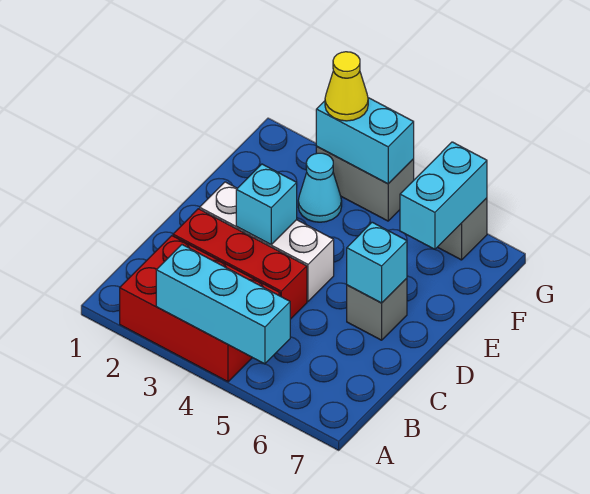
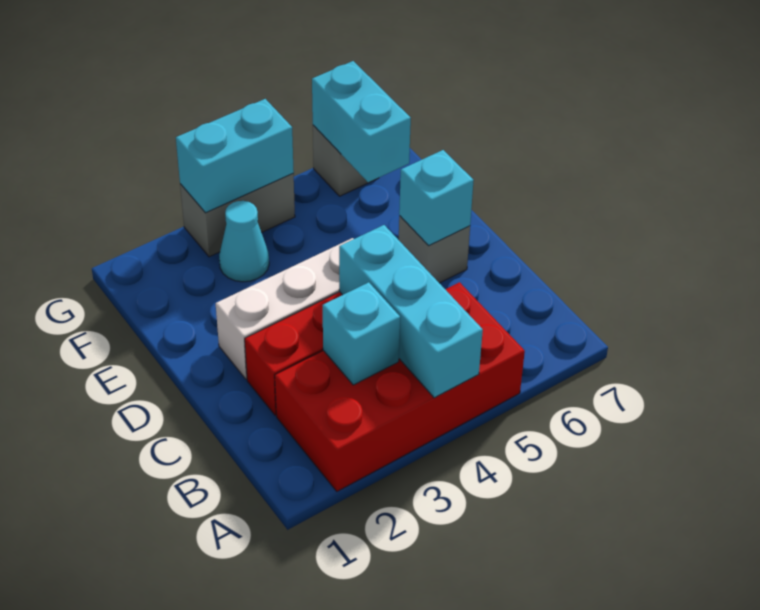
red 2x3 brick [120,236,280,382] -> red 2x4 brick [275,282,525,491]
cyan 1x3 brick [156,245,290,364] -> cyan 1x3 brick turned to [339,225,483,398]
cyan 1x1 brick [236,164,297,245] -> cyan 1x1 brick moved to [323,282,400,385]
yellow 1x1 cone [325,52,368,121] -> none

